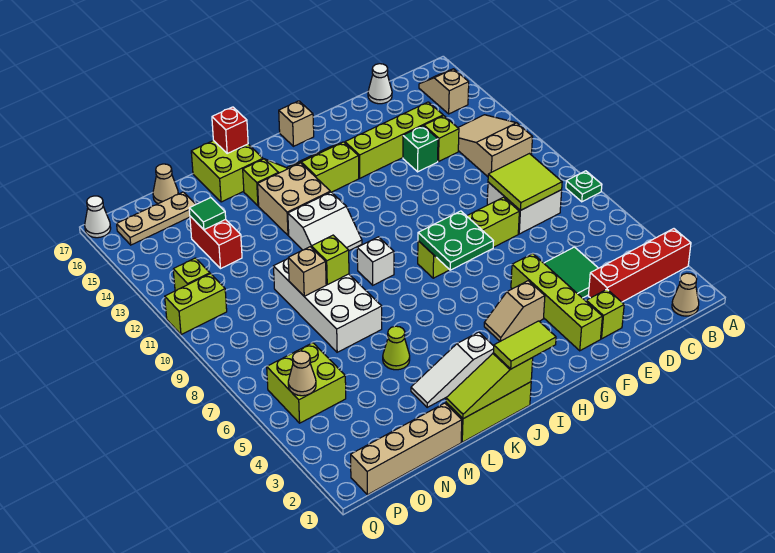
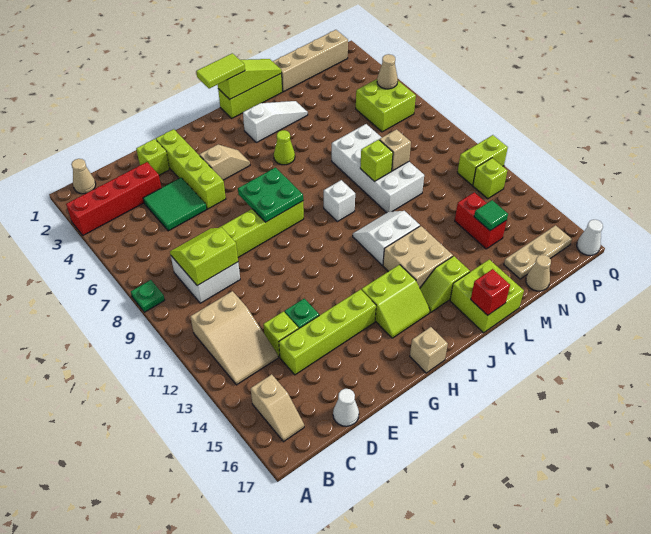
lime 2x2 tile [488,154,562,211] -> lime 2x2 slope [170,228,238,286]
lime 1x1 cone [383,326,410,370] -> lime 1x1 cone moved to [274,130,295,165]

